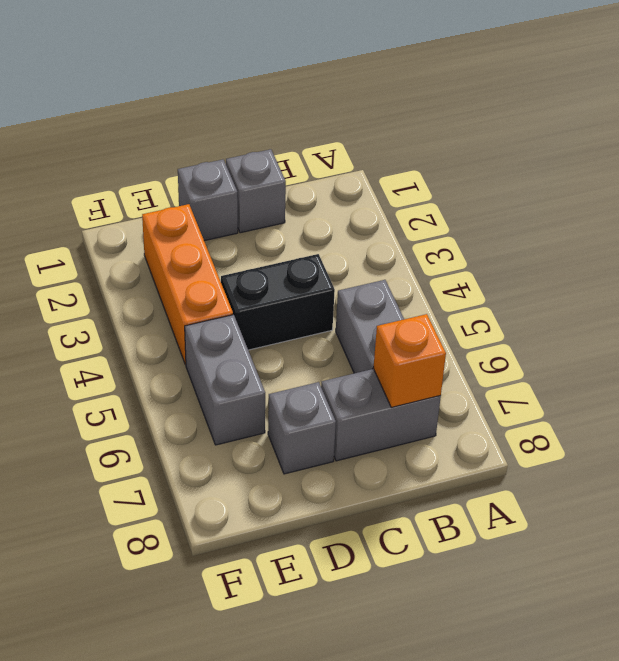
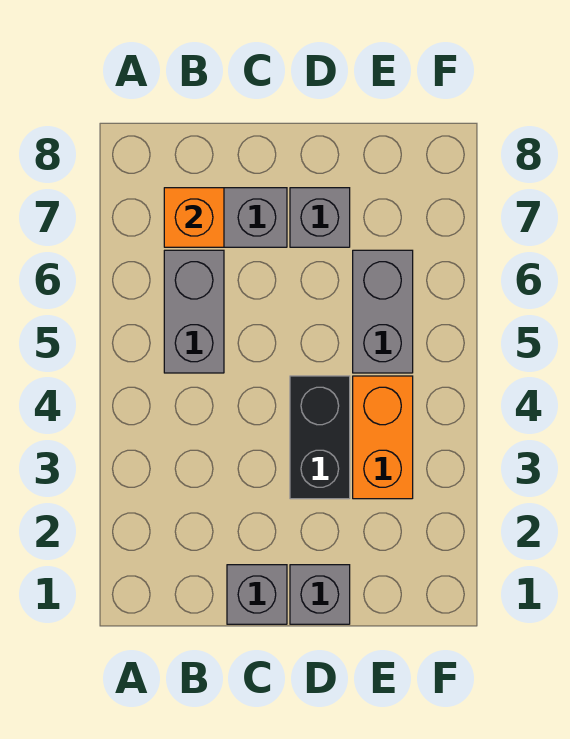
black 1x2 brick [221,254,335,350] -> black 1x2 brick turned to [290,376,350,499]
orange 1x3 brick [142,204,233,365] -> orange 1x2 brick [353,376,413,499]

